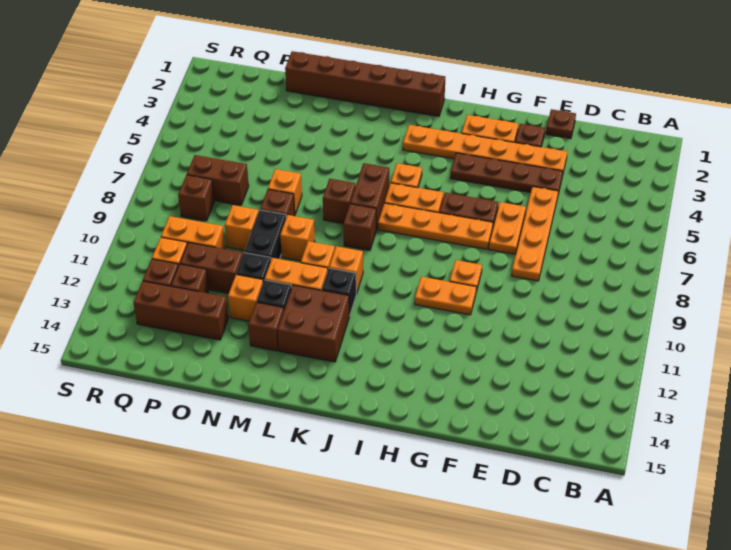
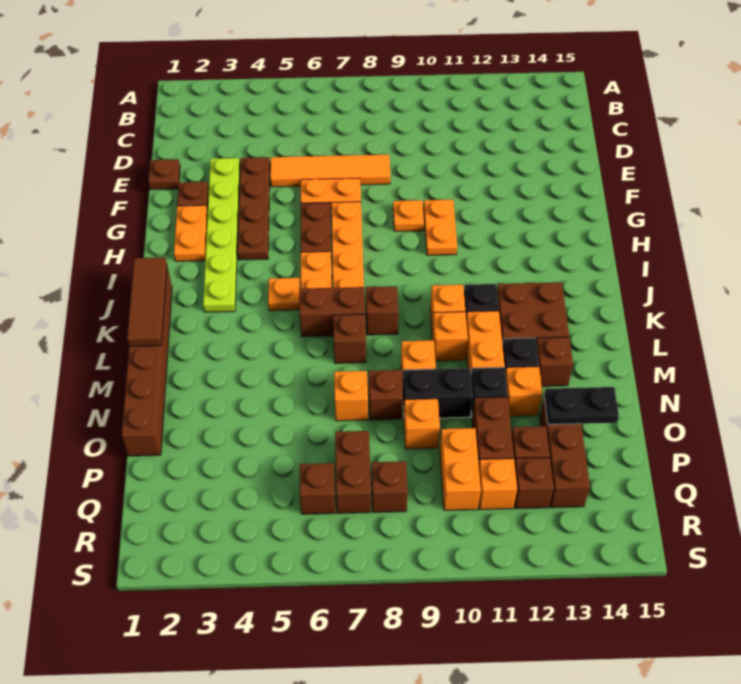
orange 1x6 plate [403,125,567,176] -> lime 1x6 plate [203,158,240,312]
orange 1x4 plate [512,187,558,281] -> orange 1x4 tile [270,155,391,187]
none -> brown 1x3 tile [127,257,167,346]
none -> black 1x2 plate [544,387,619,425]
none -> brown 1x1 brick [300,463,335,514]

